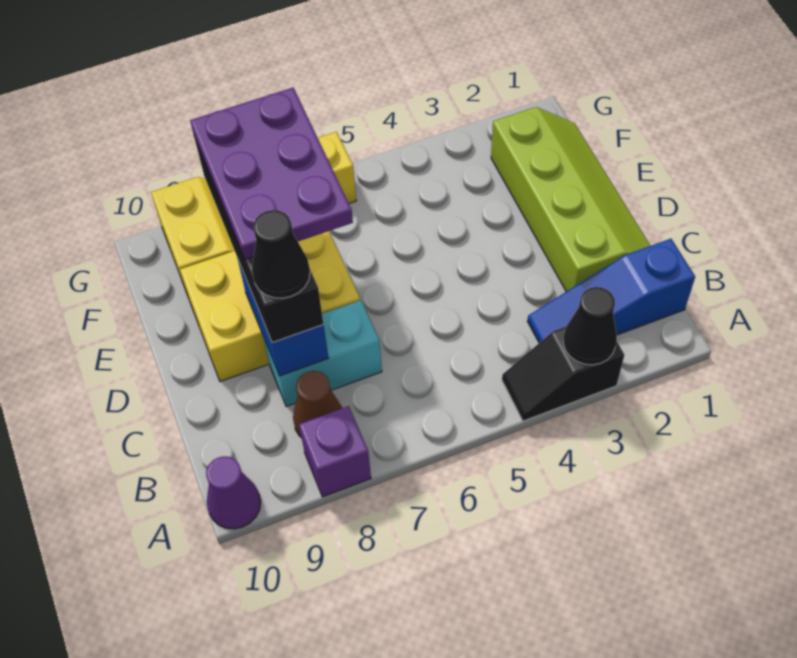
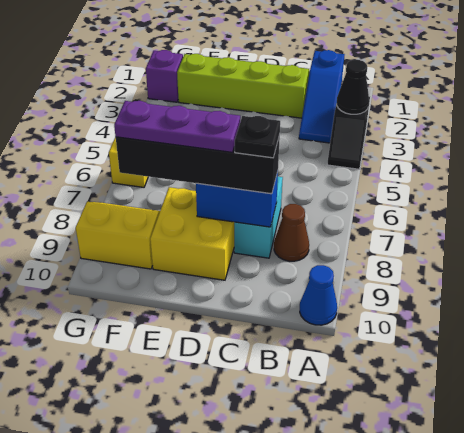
purple 1x1 brick [299,406,371,497] -> purple 1x1 brick moved to [146,50,183,102]
purple 1x1 cone [206,456,261,529] -> blue 1x1 cone [300,265,337,325]
black 1x1 cone [252,210,310,298] -> black 1x1 plate [235,116,280,158]
yellow 2x3 brick [180,231,360,382] -> yellow 2x2 brick [150,187,234,280]
purple 2x3 plate [190,88,353,259] -> purple 1x3 plate [114,101,240,152]

